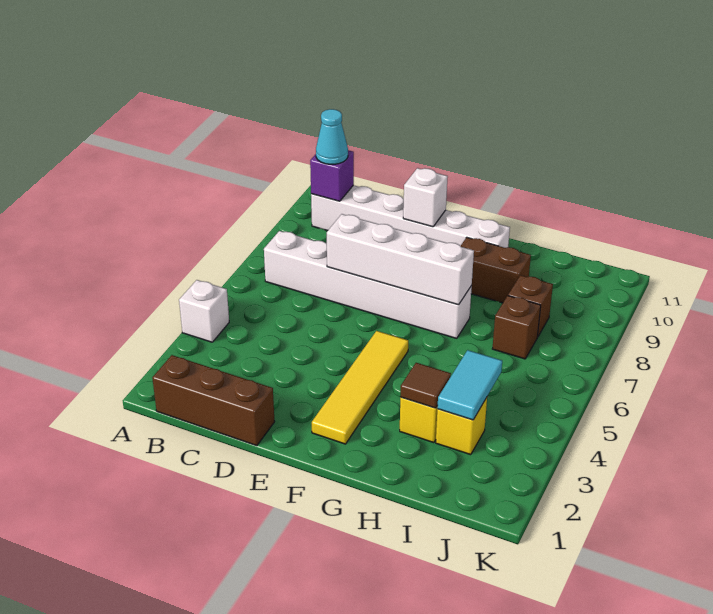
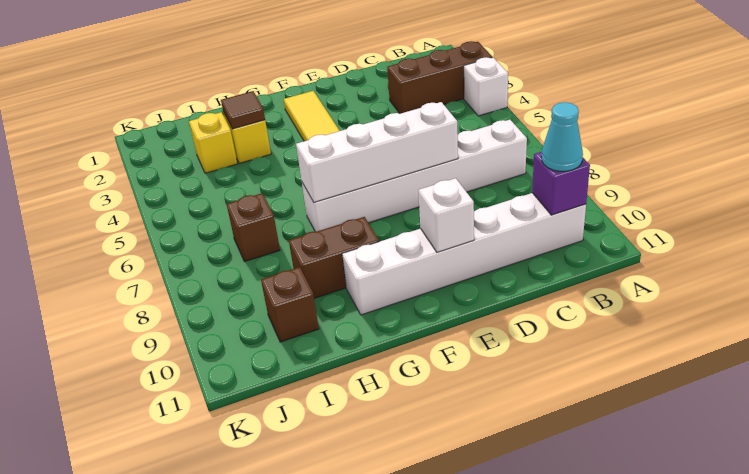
brown 1x3 brick [152,355,275,446] -> brown 1x3 brick moved to [387,41,492,114]
cyan 1x2 tile [437,350,502,420] -> none
brown 1x1 brick [508,275,553,337] -> brown 1x1 brick moved to [261,267,319,342]

